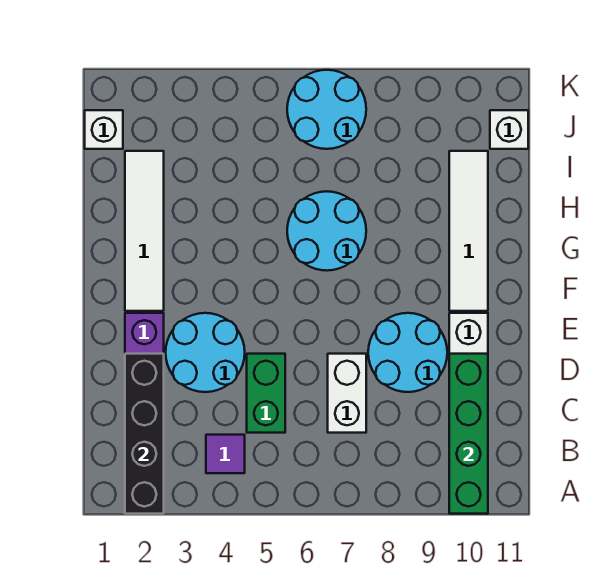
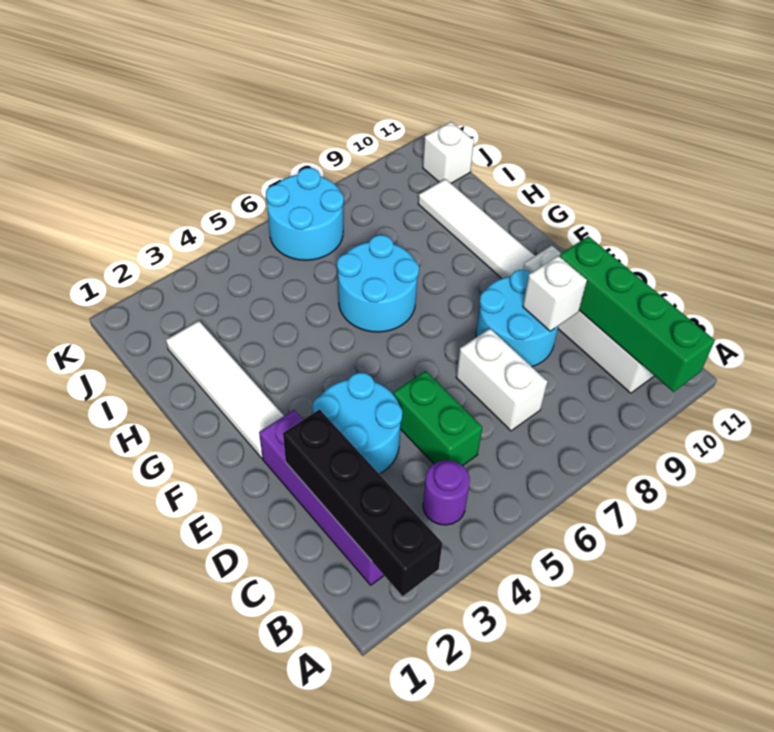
purple 1x1 tile [206,435,245,473] -> purple 1x1 round brick [423,460,470,525]
white 1x1 brick [85,110,123,149] -> white 1x1 brick moved to [523,256,587,331]

